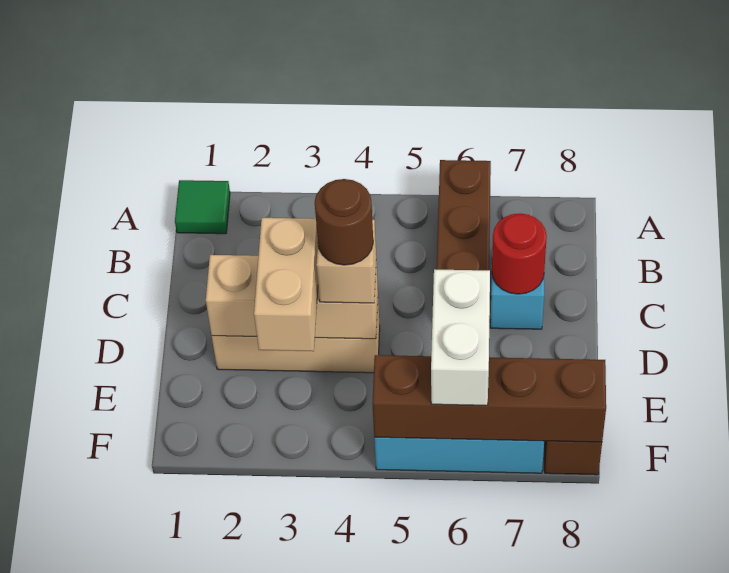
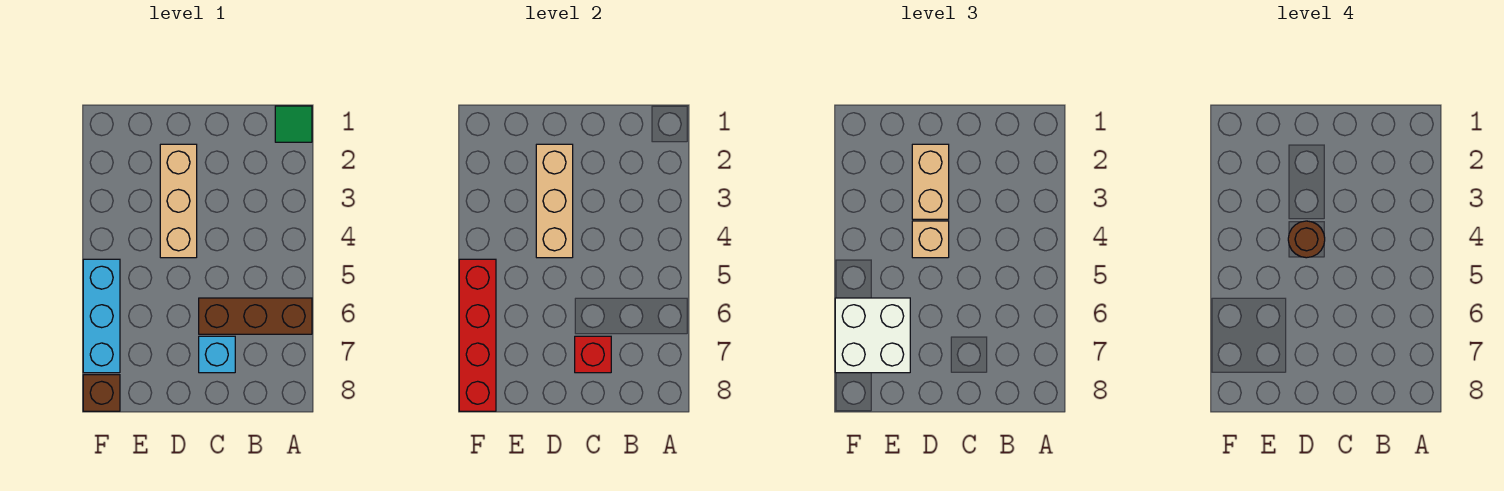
red 1x1 round brick [492,213,547,294] -> red 1x1 brick [575,336,611,373]
tan 1x2 brick [254,218,318,351] -> tan 1x2 brick turned to [912,144,949,219]
white 1x2 brick [431,269,490,405] -> white 2x2 brick [835,298,910,373]
brown 1x4 brick [372,355,606,442] -> red 1x4 brick [459,259,496,411]

